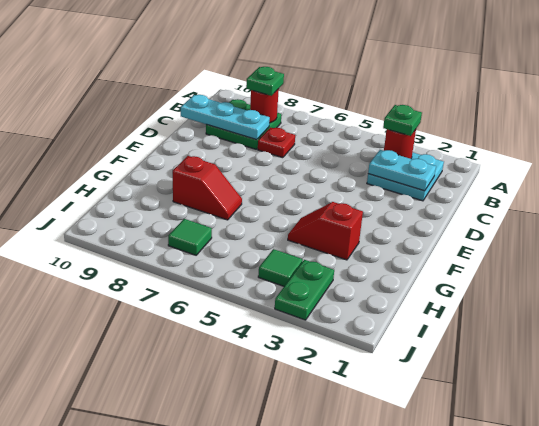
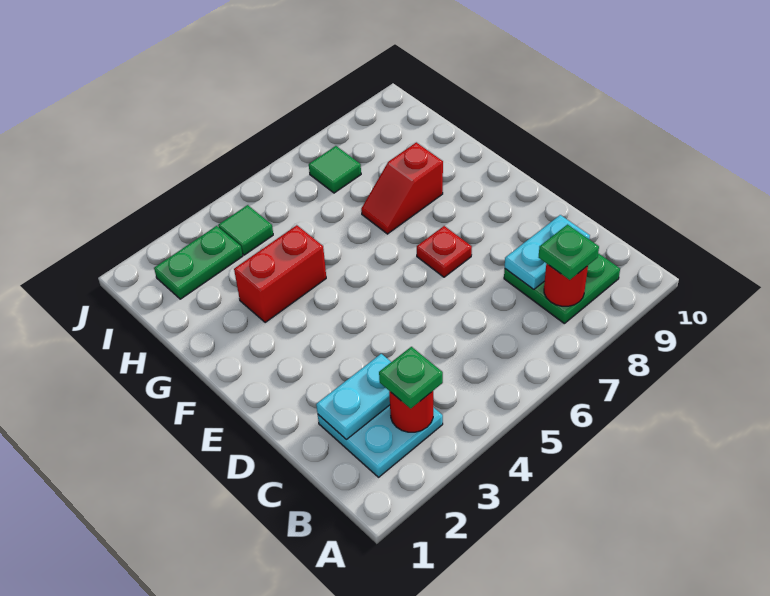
red 1x1 plate [258,128,295,158] -> red 1x1 plate moved to [417,226,472,277]
cyan 1x3 plate [181,95,270,140] -> cyan 1x2 plate [505,215,590,290]
red 1x2 slope [288,202,363,260] -> red 1x2 brick [234,225,326,323]
green 1x2 plate [275,260,334,320] -> green 1x2 plate turned to [154,226,243,299]

